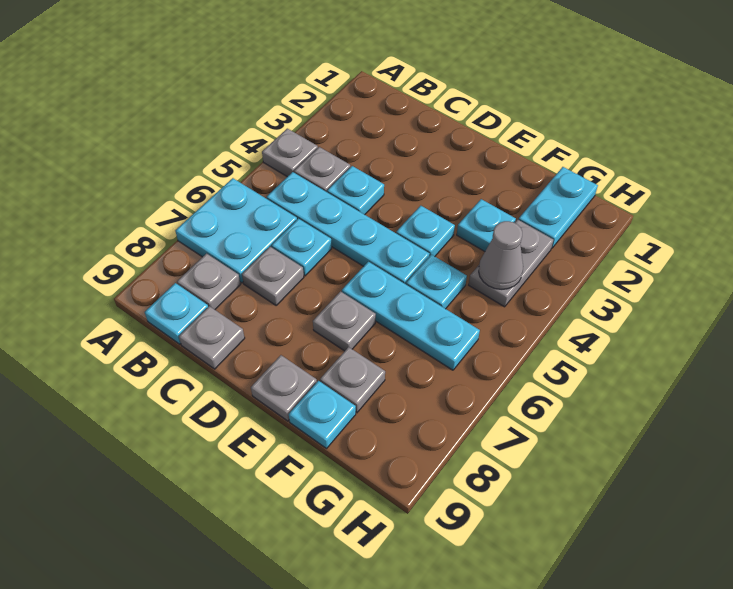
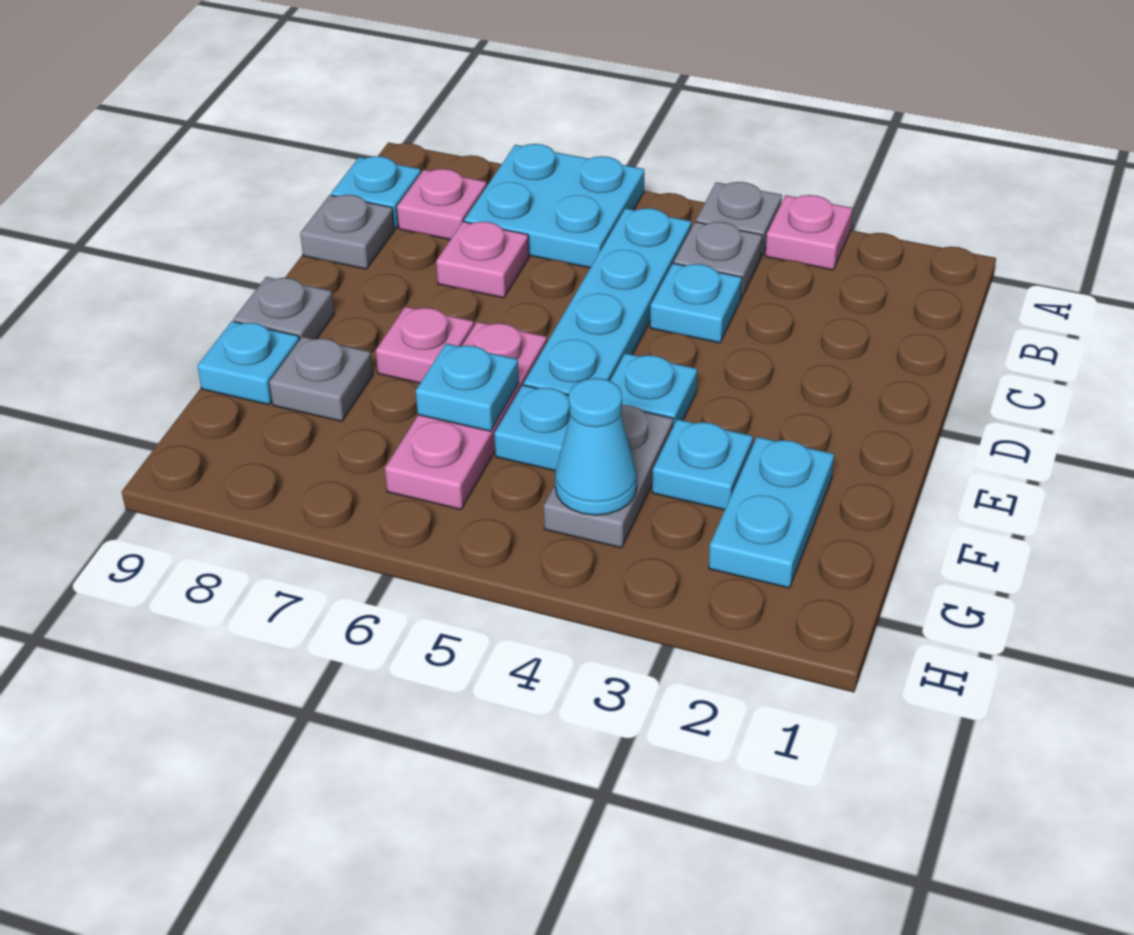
none -> pink 1x1 plate [765,195,853,270]
grey 1x1 plate [177,254,241,310] -> pink 1x1 plate [397,169,487,240]
cyan 1x1 plate [271,219,332,276] -> cyan 1x1 plate moved to [416,344,519,431]
grey 1x1 plate [242,247,304,305] -> pink 1x1 plate [436,222,529,298]
cyan 1x3 plate [342,262,480,370] -> pink 1x3 plate [385,322,547,509]
grey 1x1 plate [313,291,376,351] -> pink 1x1 plate [376,307,474,383]
cyan 1x2 plate [519,167,598,248] -> cyan 1x2 plate turned to [709,437,834,588]
grey 1x2 plate [469,220,553,307] -> grey 1x2 plate turned to [544,405,673,548]
grey 1x1 cone [479,221,523,289] -> cyan 1x1 cone [555,378,637,515]

